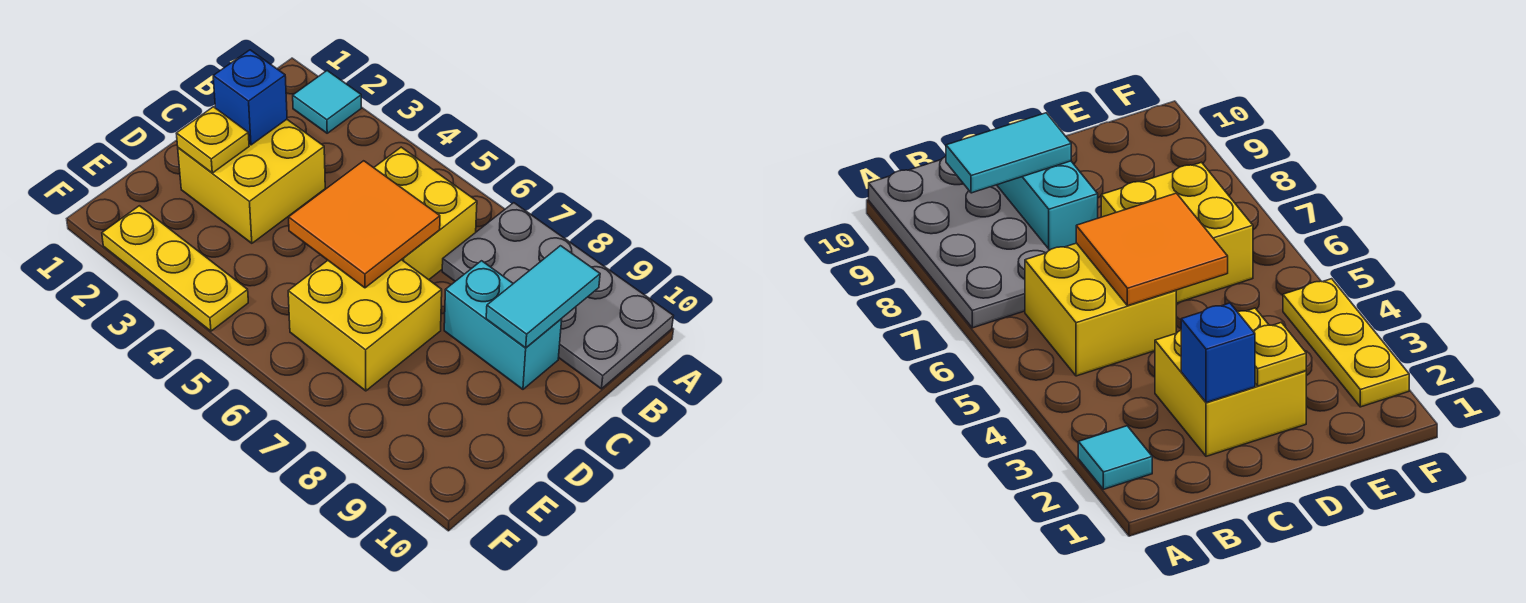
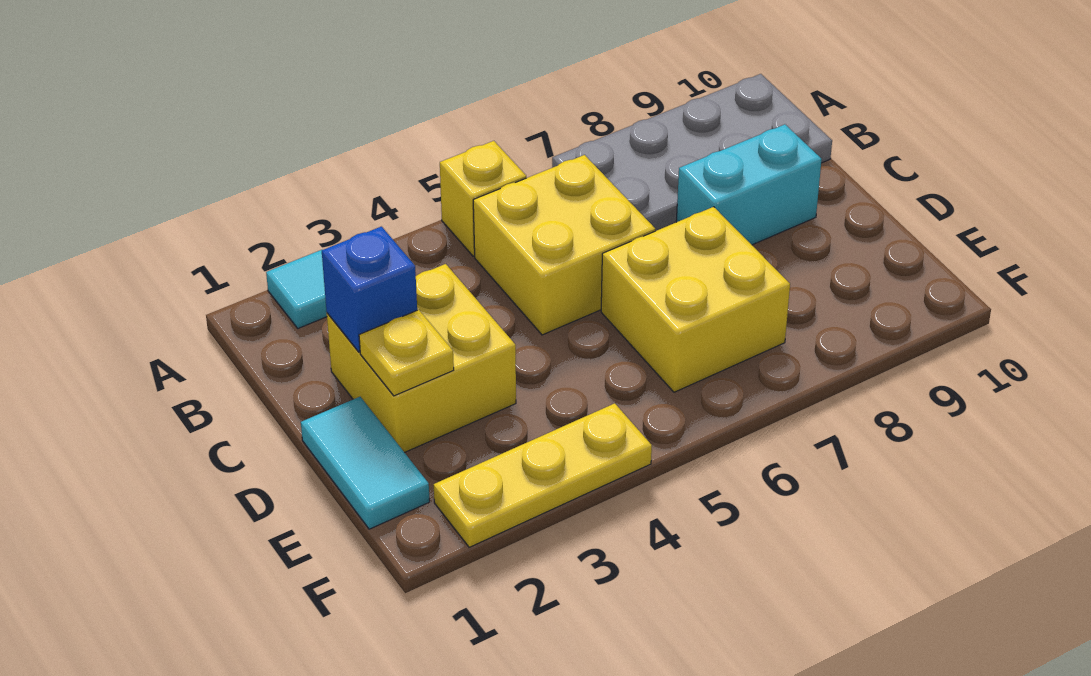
none -> yellow 1x1 brick [440,141,526,256]
cyan 1x2 tile [486,246,600,348] -> cyan 1x2 tile moved to [301,397,430,529]
orange 2x2 tile [289,161,440,288] -> none

